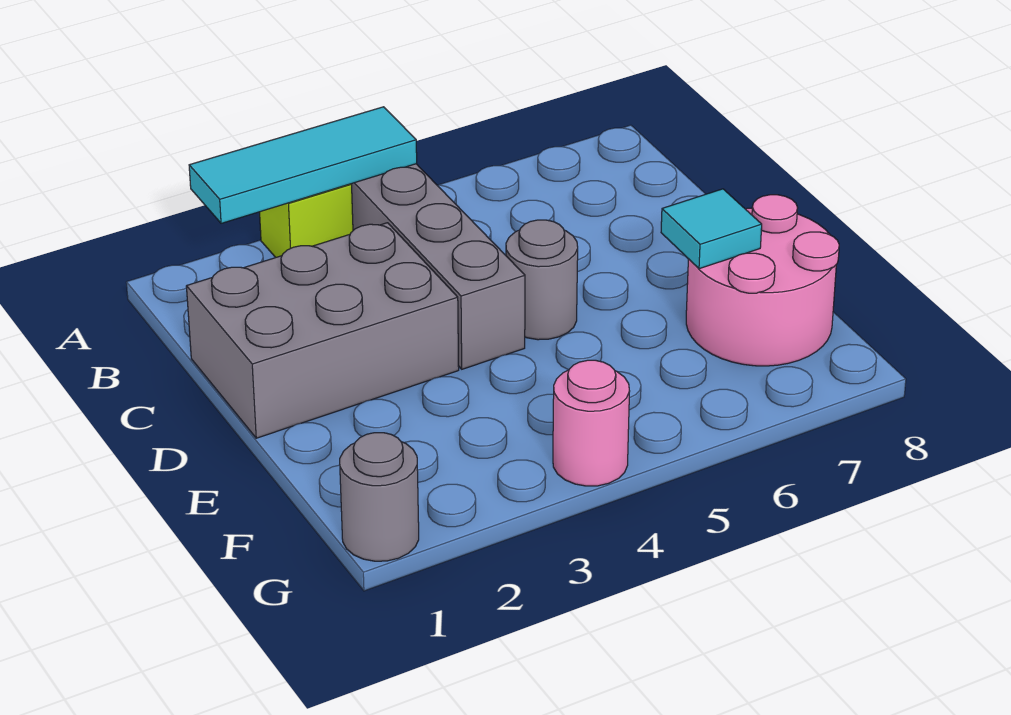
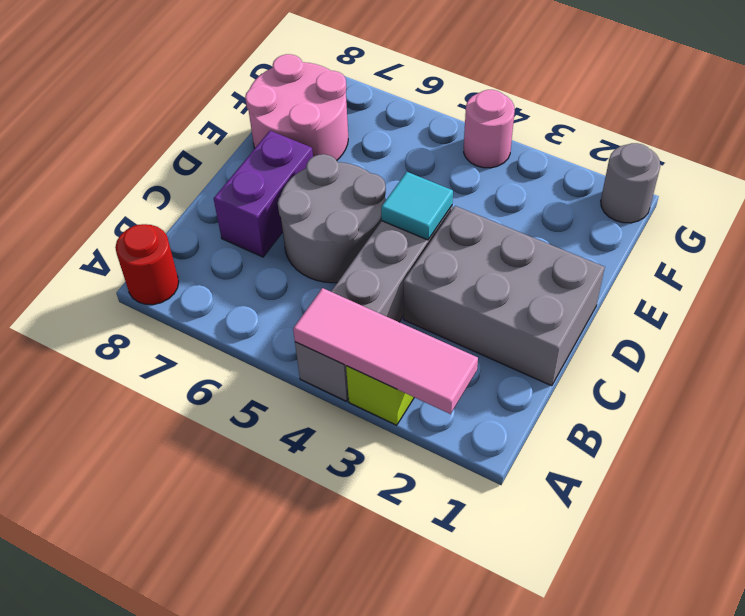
cyan 1x3 tile [189,107,417,223] -> pink 1x3 tile [293,288,478,414]
none -> red 1x1 round brick [115,224,179,305]
none -> purple 1x2 brick [214,131,313,257]
grey 1x1 round brick [506,220,578,340] -> grey 2x2 round brick [278,154,386,283]
cyan 1x1 tile [661,189,762,269] -> cyan 1x1 tile moved to [381,172,453,240]

